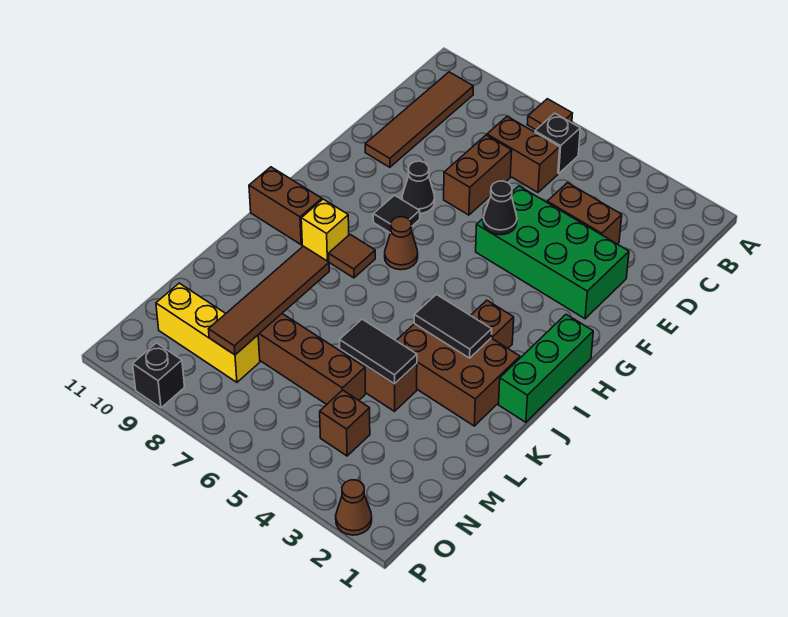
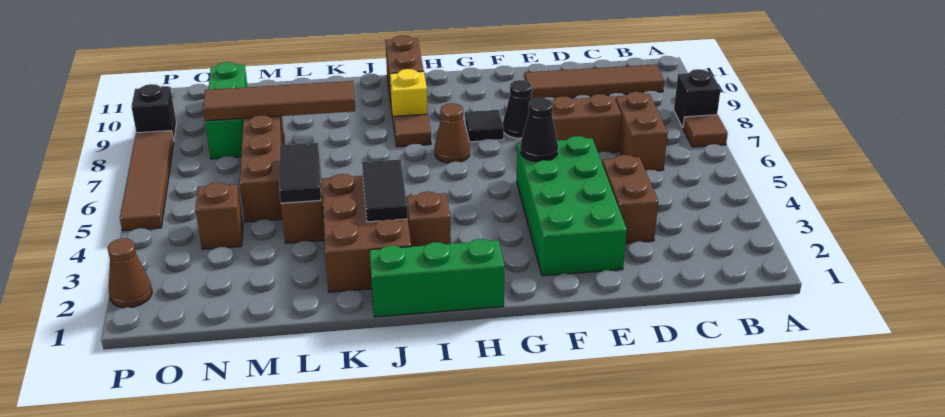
black 1x1 brick [535,113,580,173] -> black 1x1 brick moved to [674,69,721,127]
yellow 1x3 brick [156,283,260,382] -> green 1x3 brick [205,62,248,159]
none -> brown 1x4 tile [120,131,174,231]

